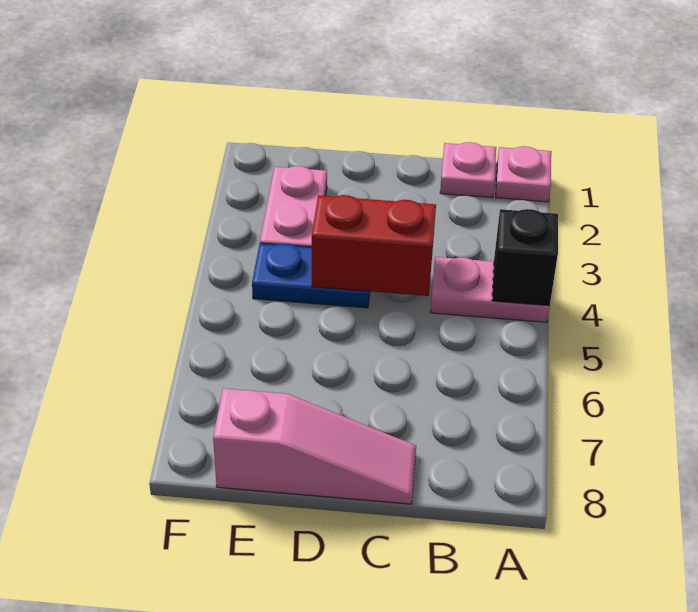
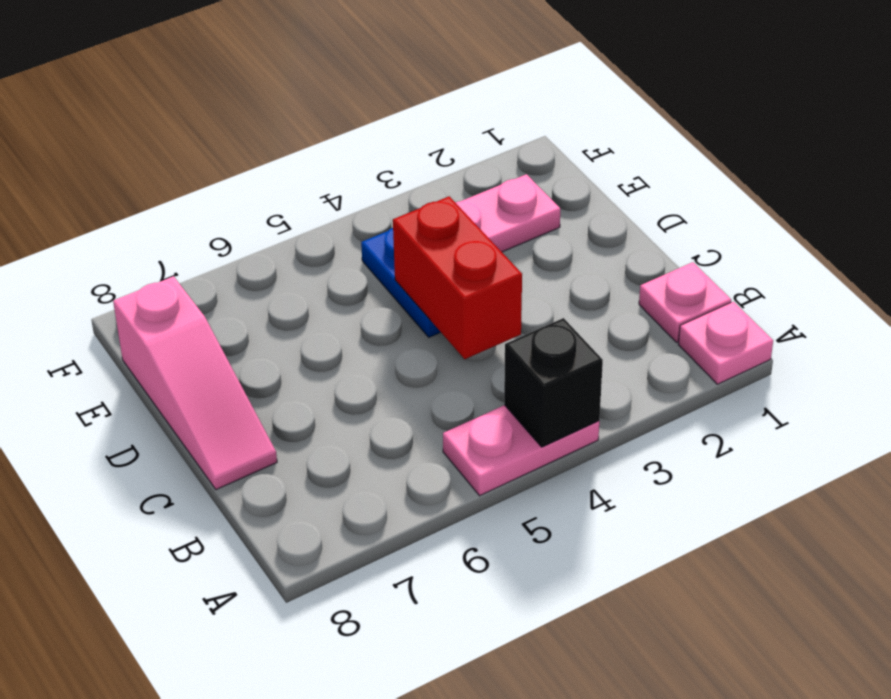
pink 1x2 plate [430,257,550,322] -> pink 1x2 plate turned to [443,405,599,496]

